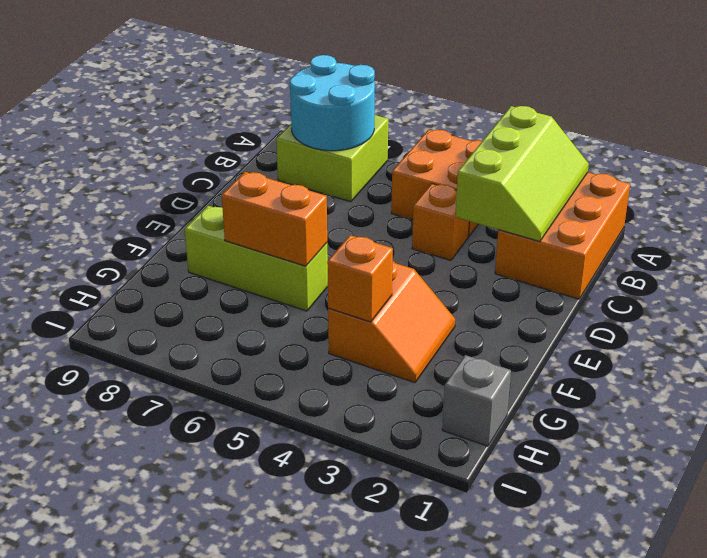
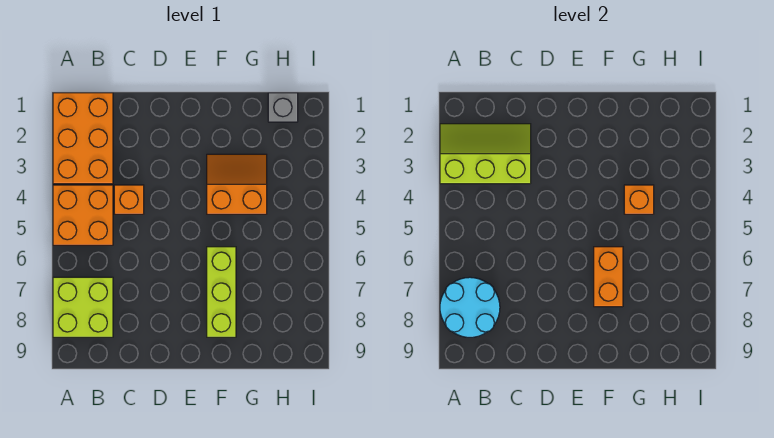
orange 2x3 brick [495,172,630,299] -> orange 2x3 brick turned to [53,93,113,184]

